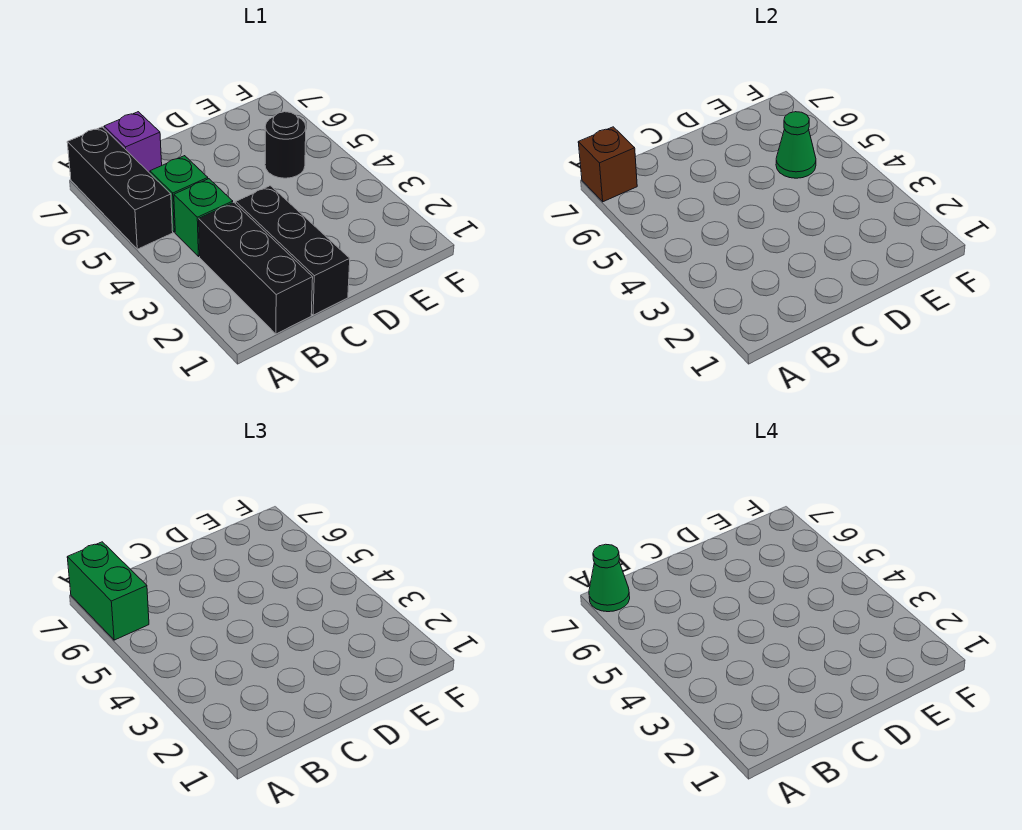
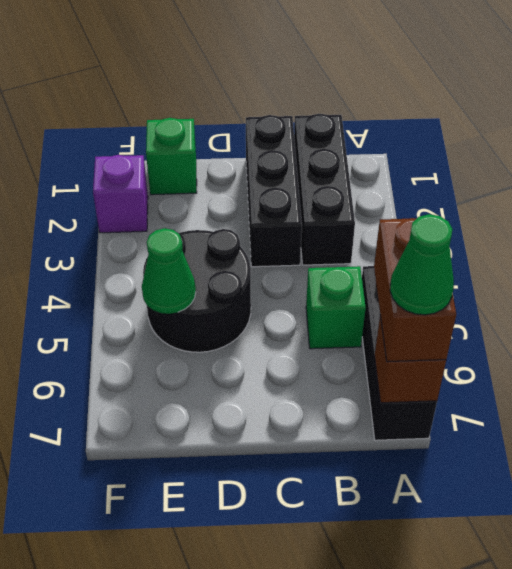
green 1x2 brick [67,542,149,640] -> brown 1x2 brick [374,218,456,362]
green 1x1 brick [174,179,233,256] -> green 1x1 brick moved to [146,118,197,195]
purple 1x1 brick [104,112,162,173] -> purple 1x1 brick moved to [93,155,148,233]
black 1x1 round brick [265,112,306,178] -> black 2x2 round brick [143,229,251,352]

